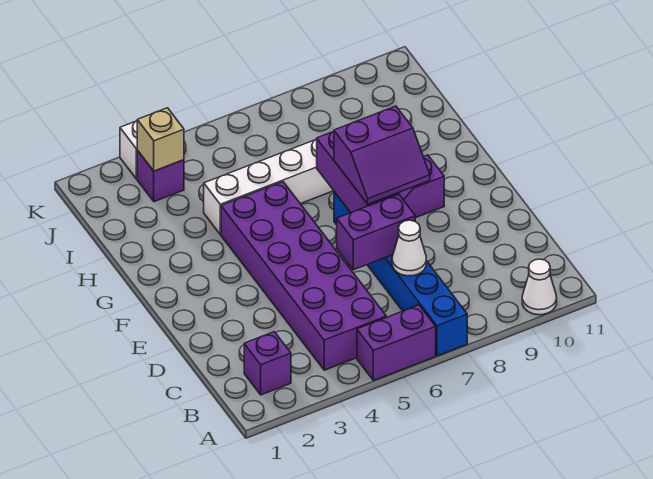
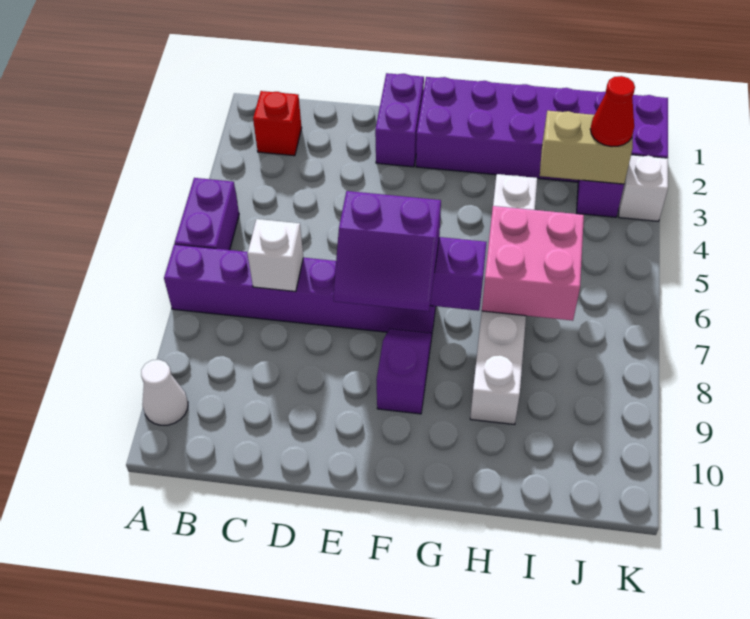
blue 1x6 brick [334,192,467,356] -> purple 1x6 brick [164,244,436,334]
purple 1x1 brick [244,332,291,395] -> red 1x1 brick [253,91,302,156]
purple 2x6 brick [221,182,386,370] -> purple 2x6 brick moved to [416,77,668,182]
white 1x1 cone [392,220,426,276] -> white 1x1 brick [248,219,303,292]
purple 1x2 brick [337,194,415,270] -> purple 1x2 brick moved to [375,73,424,167]
purple 2x2 slope [334,106,430,204] -> purple 2x2 slope turned to [333,191,441,311]
none -> pink 2x2 brick [482,206,584,321]
tan 1x1 brick [137,108,184,171] -> tan 1x2 brick [540,111,633,184]
none -> red 1x1 cone [590,76,635,147]

